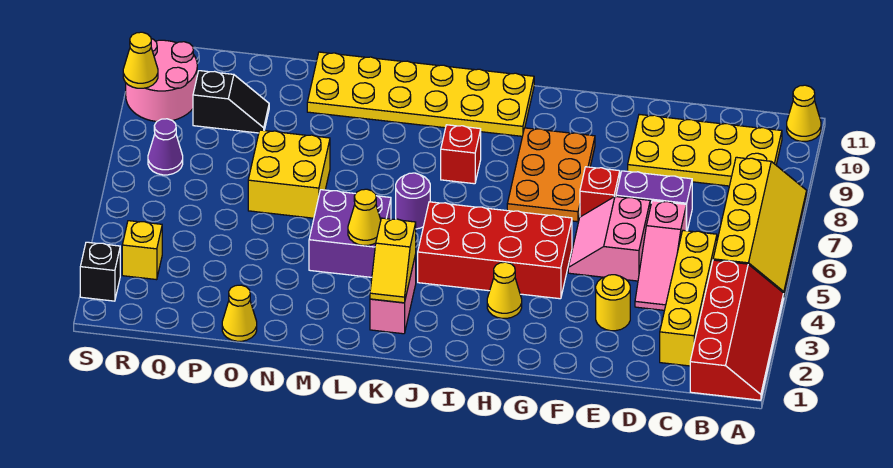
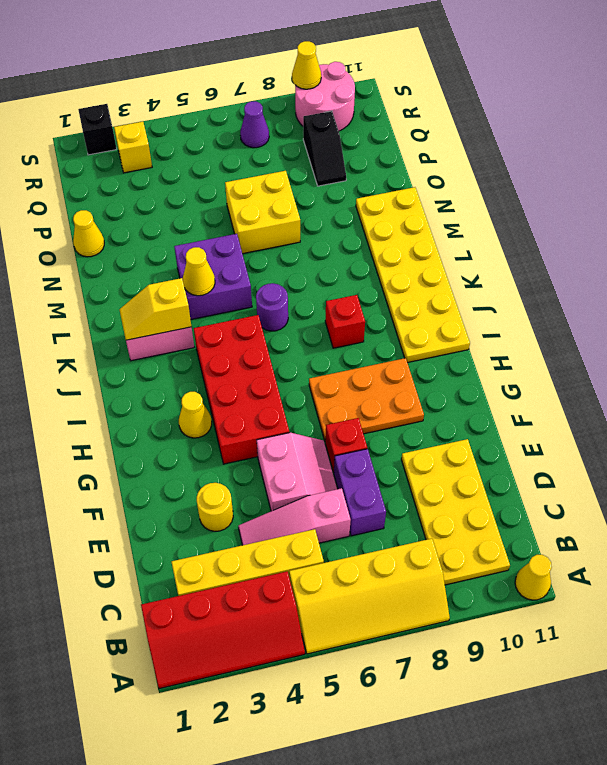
pink 2x2 slope [568,196,650,281] -> pink 2x2 slope turned to [257,433,337,511]

